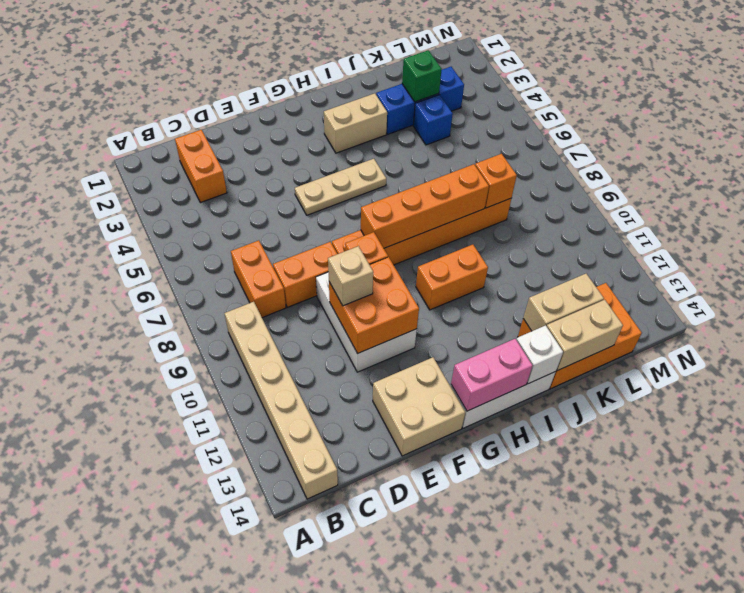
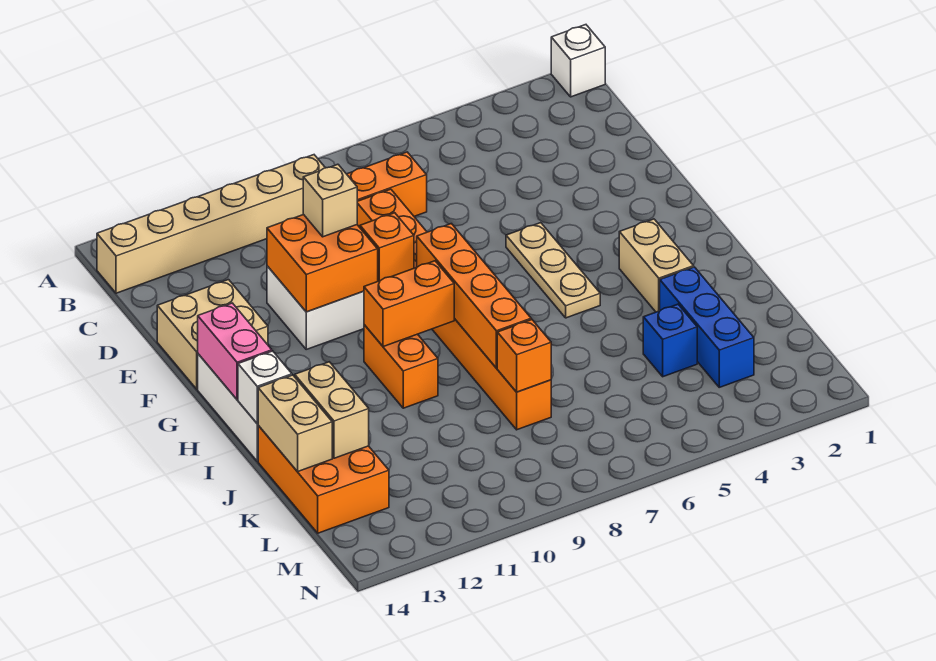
none -> white 1x1 brick [551,25,605,97]
orange 1x2 brick [175,130,227,203] -> orange 1x2 brick moved to [364,261,454,347]
green 1x1 brick [402,50,442,102] -> none

